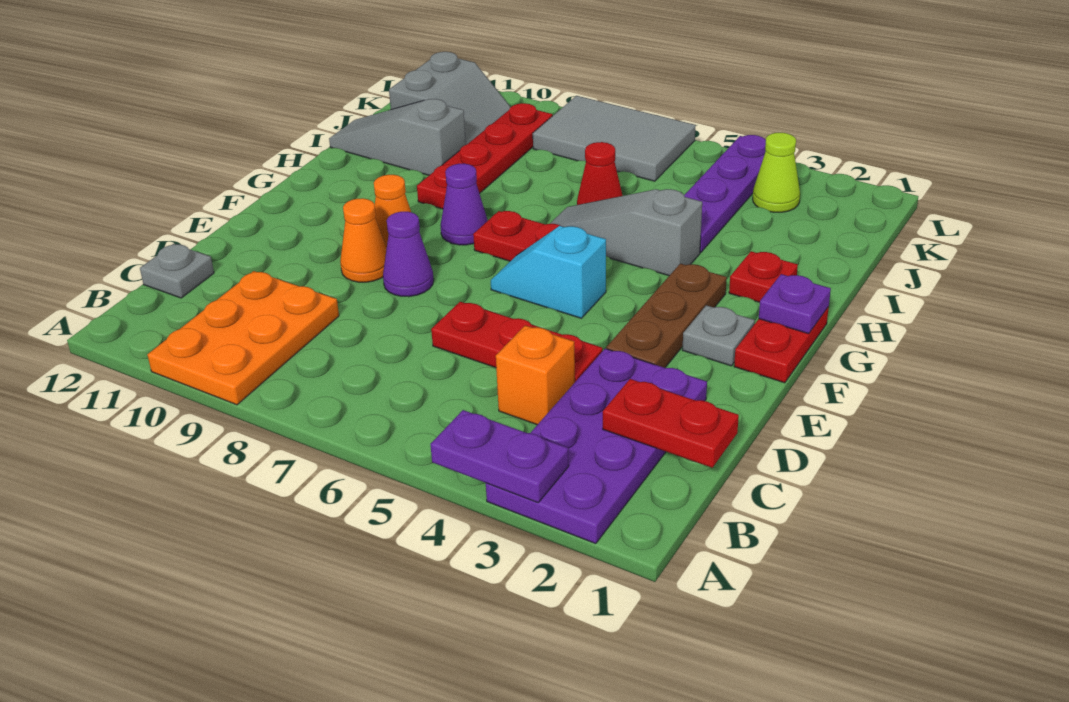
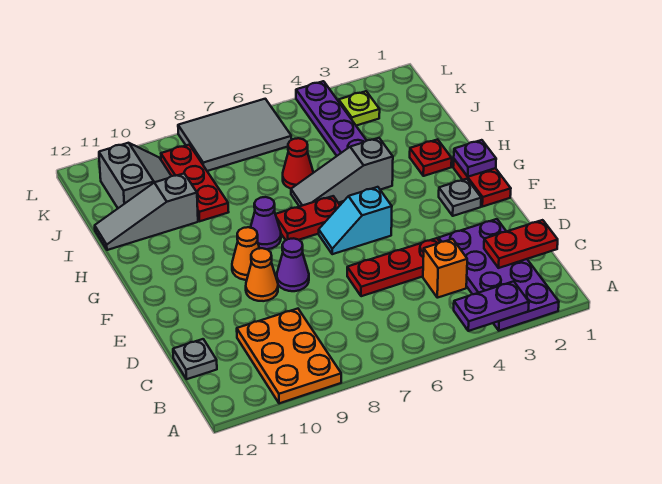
brown 1x3 plate [606,264,727,368] -> none
red 1x4 plate [417,103,553,209] -> red 1x3 plate [161,145,228,221]
lime 1x1 cone [753,133,800,212] -> lime 1x1 plate [339,91,380,126]

